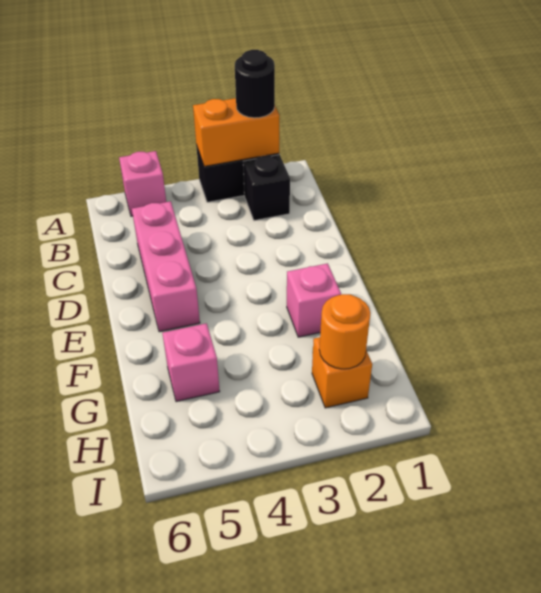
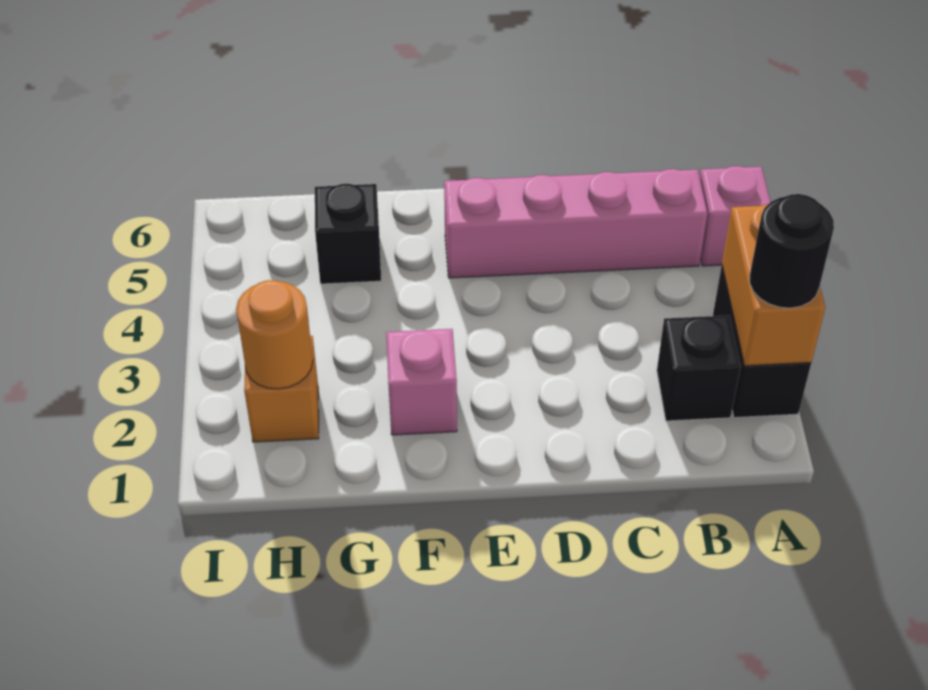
pink 1x3 brick [132,201,200,332] -> pink 1x4 brick [444,169,707,278]
pink 1x1 brick [162,323,220,402] -> black 1x1 brick [315,184,381,284]

